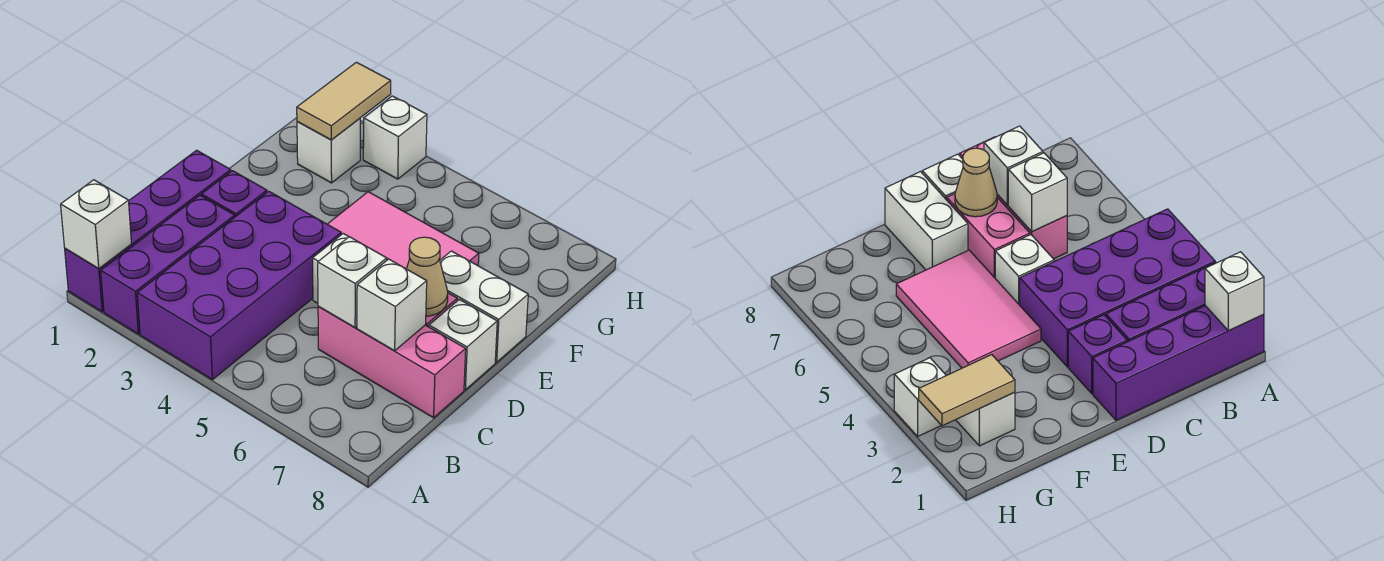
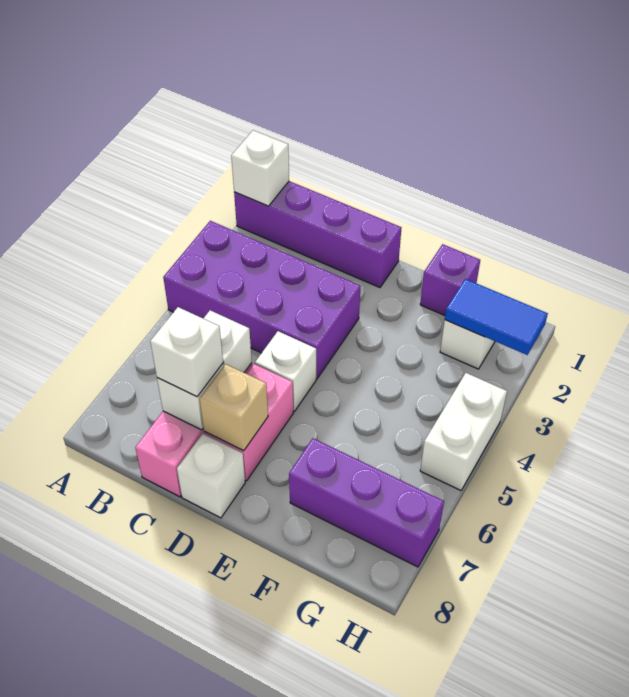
purple 1x3 brick [101,195,235,334] -> purple 1x3 brick moved to [289,438,444,567]
purple 1x1 brick [202,171,267,217] -> purple 1x1 brick moved to [420,244,480,315]
tan 1x1 cone [407,237,448,316] -> tan 1x1 brick [200,364,268,451]
pink 2x3 tile [327,192,479,269] -> none
white 1x2 brick [440,251,528,362] -> white 1x2 brick moved to [420,373,507,490]
tan 1x2 tile [297,62,391,140] -> blue 1x2 tile [445,279,548,355]
white 1x1 brick [363,96,427,179] -> white 1x1 brick moved to [150,307,223,397]

